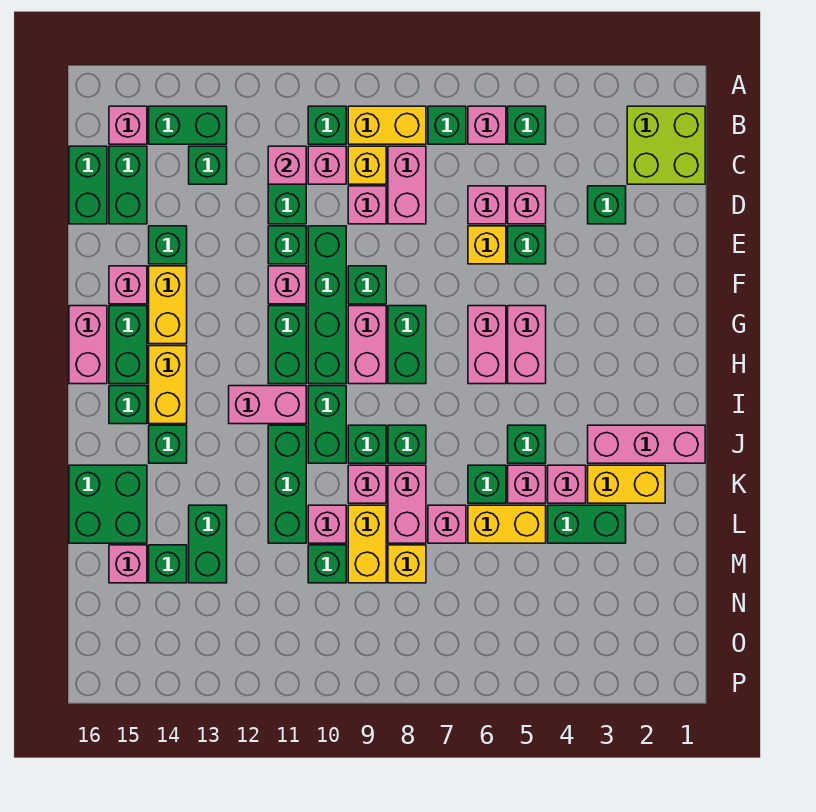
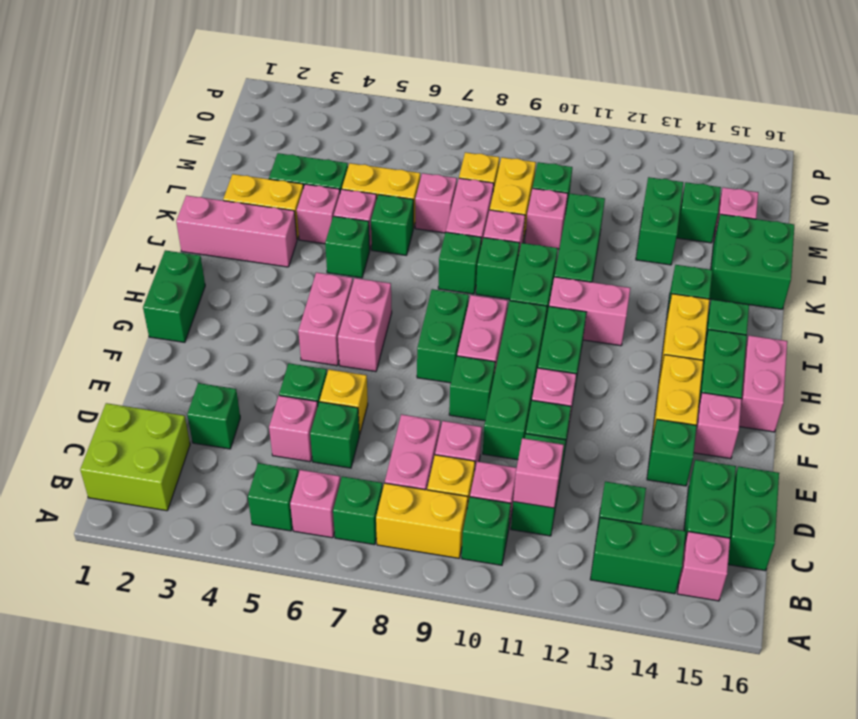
pink 1x1 brick [468,186,506,224] -> green 1x1 brick [310,402,359,468]
none -> green 1x2 brick [143,250,205,342]

